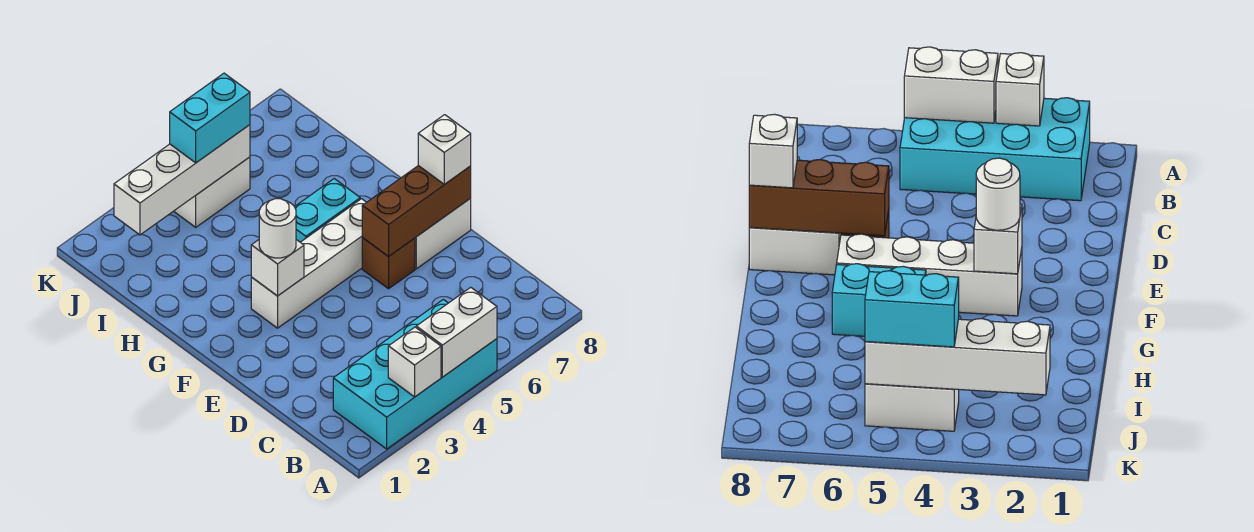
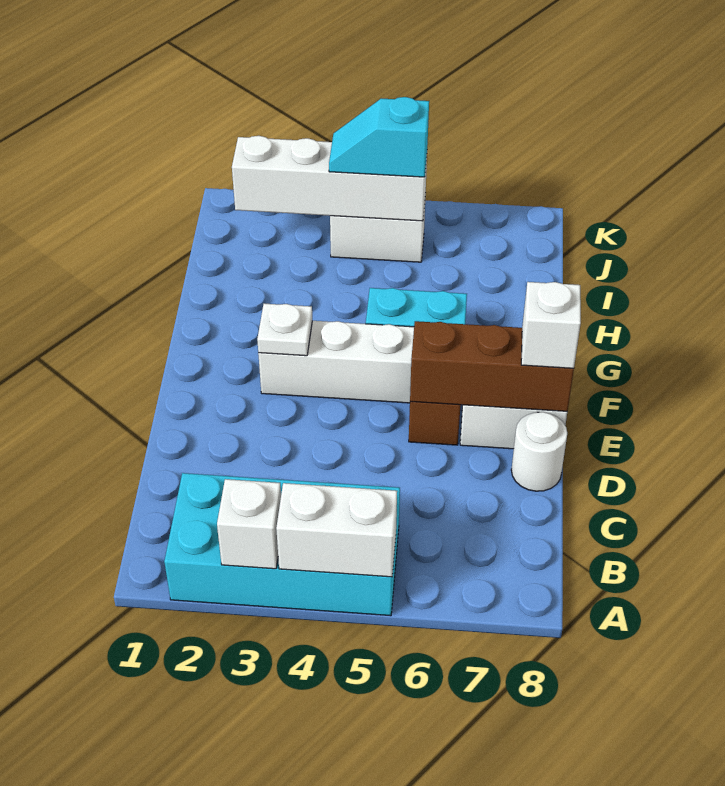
white 1x1 brick [251,240,304,296] -> white 1x1 plate [257,304,312,356]
white 1x1 round brick [259,199,296,258] -> white 1x1 round brick moved to [511,412,567,491]
cyan 1x2 brick [170,73,250,163] -> cyan 1x2 slope [329,97,429,177]

